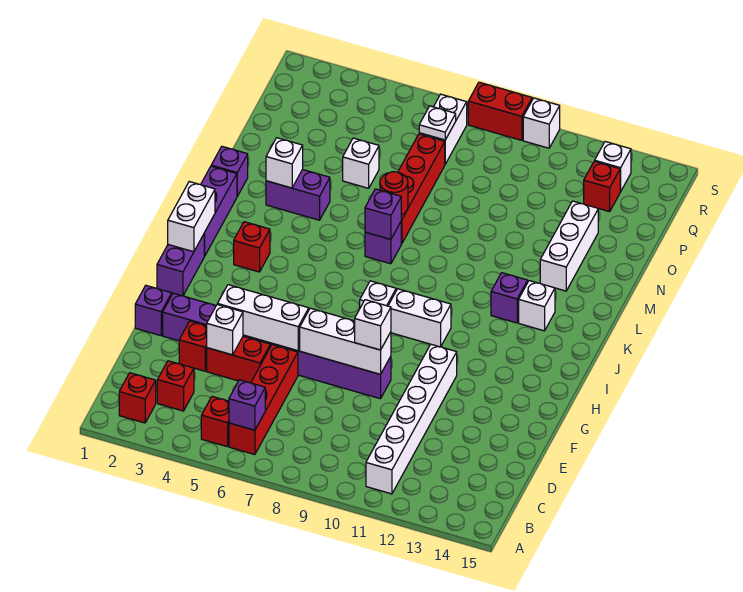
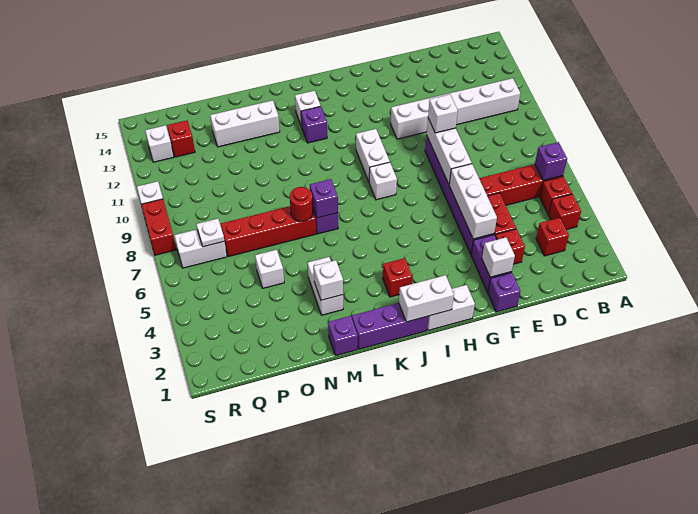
red 1x1 brick [119,373,156,423] -> red 1x1 brick moved to [548,194,581,230]
white 1x1 brick [207,305,243,355] -> white 1x1 brick moved to [482,237,515,277]
purple 1x2 brick [157,234,204,296] -> white 1x2 brick [427,285,475,330]
purple 1x2 brick [266,170,330,220] -> white 1x2 brick [308,257,343,315]

